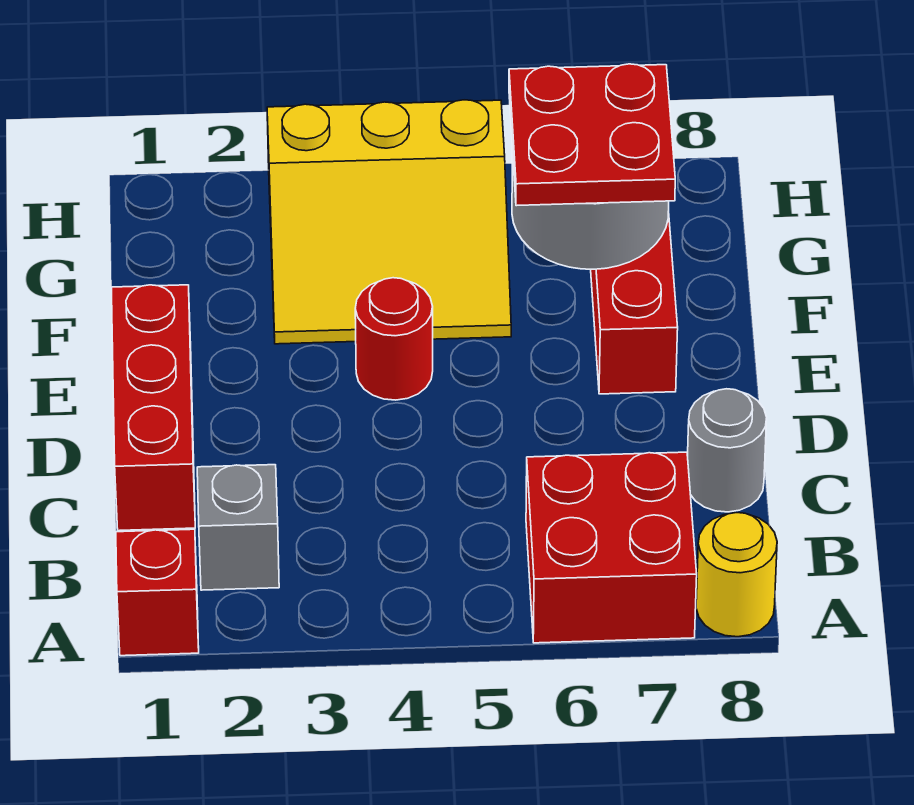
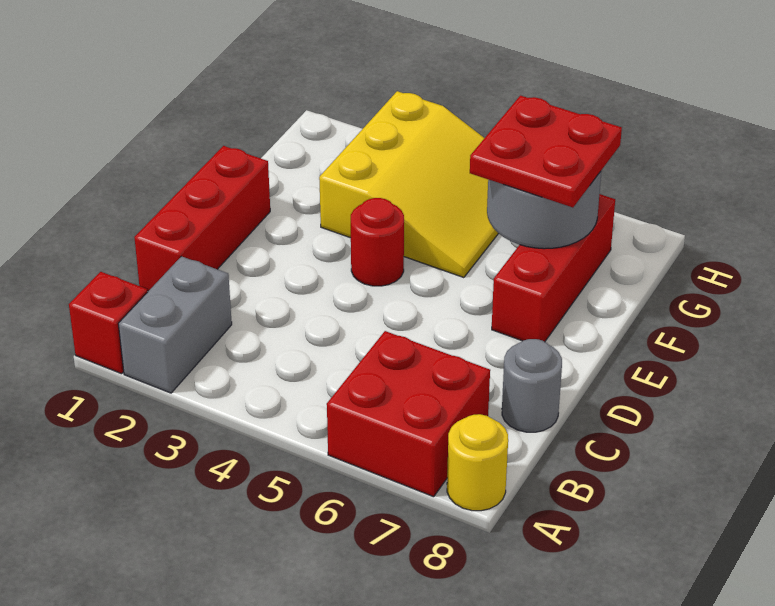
grey 1x1 brick [197,465,279,590] -> grey 1x2 brick [118,256,232,393]
yellow 3x3 slope [267,100,511,344] -> yellow 3x3 slope turned to [319,91,499,278]

